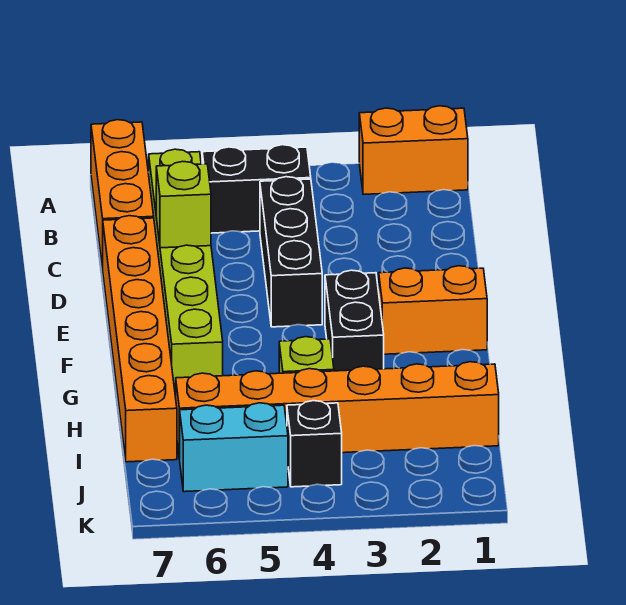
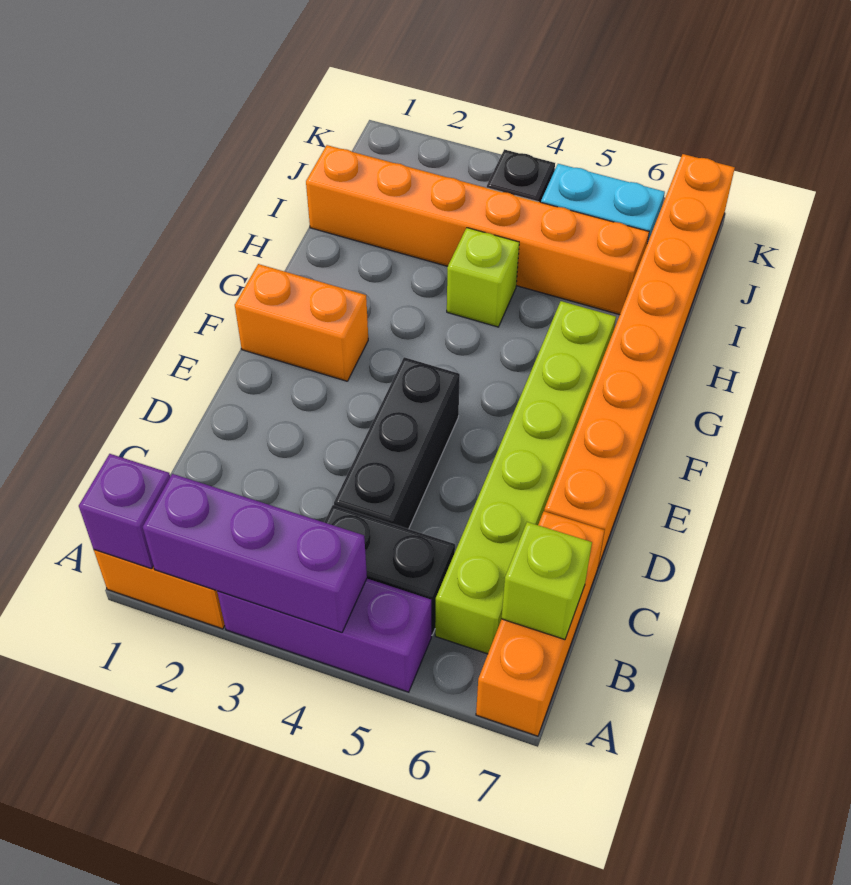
none -> purple 1x1 brick [79,454,170,569]
none -> purple 1x3 brick [143,474,367,633]
none -> purple 1x3 brick [217,579,431,692]
lime 1x1 brick [156,161,211,248] -> lime 1x1 brick moved to [502,522,592,640]
orange 1x6 brick [103,216,177,462] -> orange 1x8 brick [544,154,735,567]
black 1x2 brick [325,270,384,371] -> none

